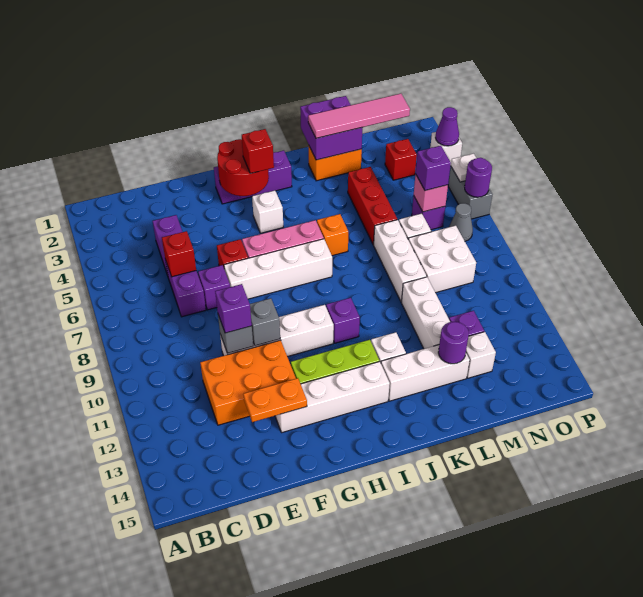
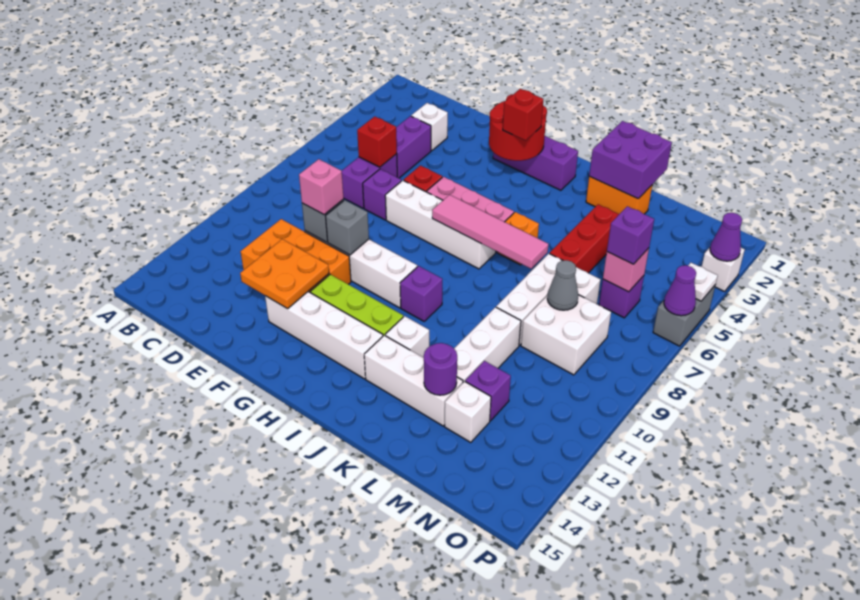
purple 1x1 brick [215,284,252,333] -> pink 1x1 brick [299,159,344,215]
orange 1x2 plate [243,378,307,422] -> orange 2x2 plate [240,239,329,309]
white 1x1 brick [252,191,283,233] -> white 1x1 brick moved to [411,103,448,151]
pink 1x4 tile [308,94,410,138] -> pink 1x4 tile moved to [432,195,548,269]
red 1x1 brick [385,139,417,180] -> none
grey 1x1 cone [449,203,473,241] -> grey 1x1 cone moved to [547,260,578,310]
purple 1x1 round brick [465,158,492,197] -> purple 1x1 cone [664,265,696,316]

